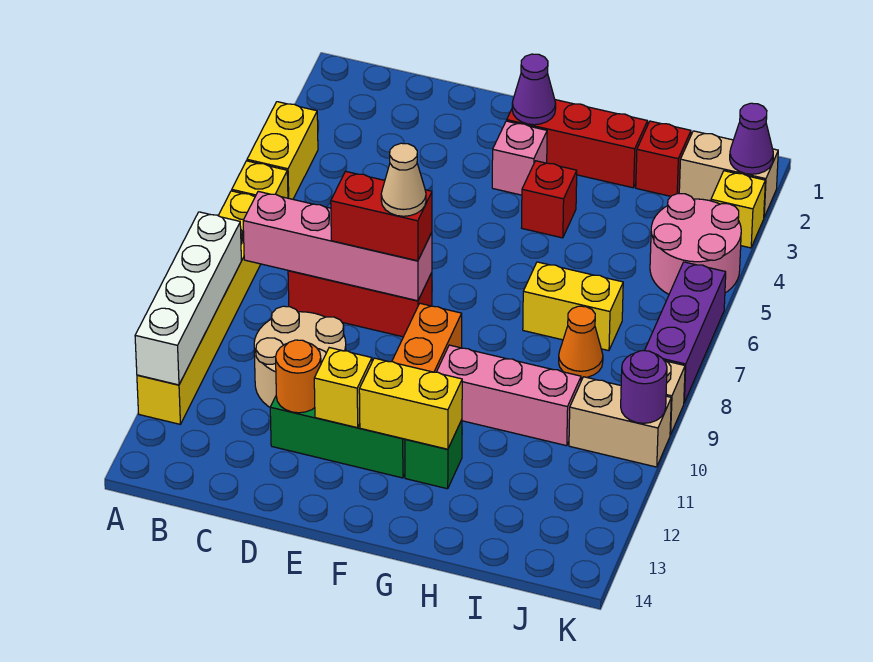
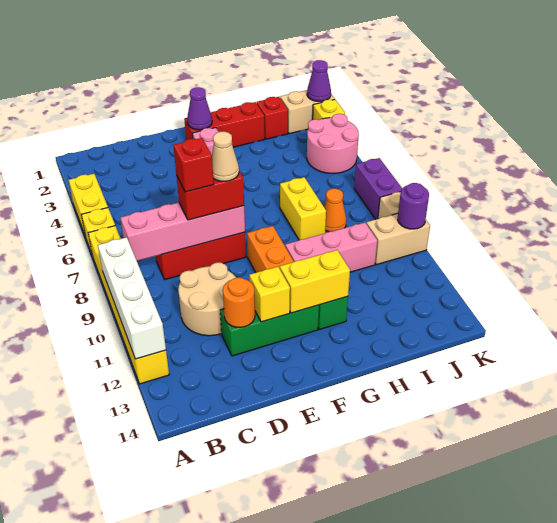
red 1x1 brick [522,161,577,238] -> red 1x1 brick moved to [173,138,214,192]
yellow 1x2 brick [523,262,623,351] -> yellow 1x2 brick turned to [280,177,326,240]
purple 1x3 brick [645,262,726,403] -> purple 1x2 brick [354,158,402,219]

